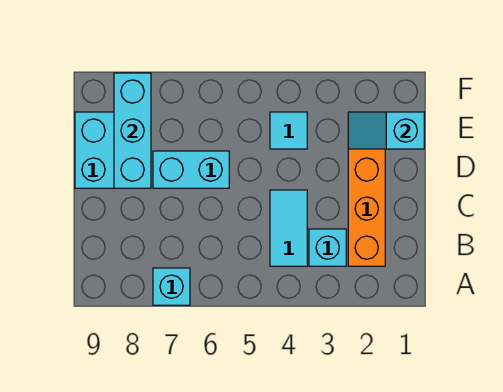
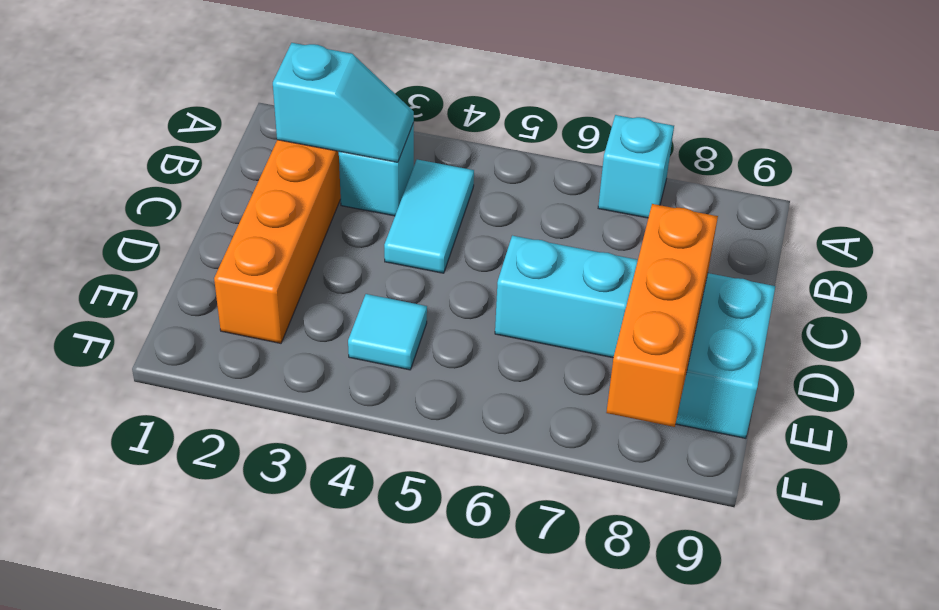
cyan 1x3 brick [114,73,151,188] -> orange 1x3 brick [606,204,718,427]
cyan 1x2 slope [348,112,424,149] -> cyan 1x2 slope moved to [273,43,414,162]

